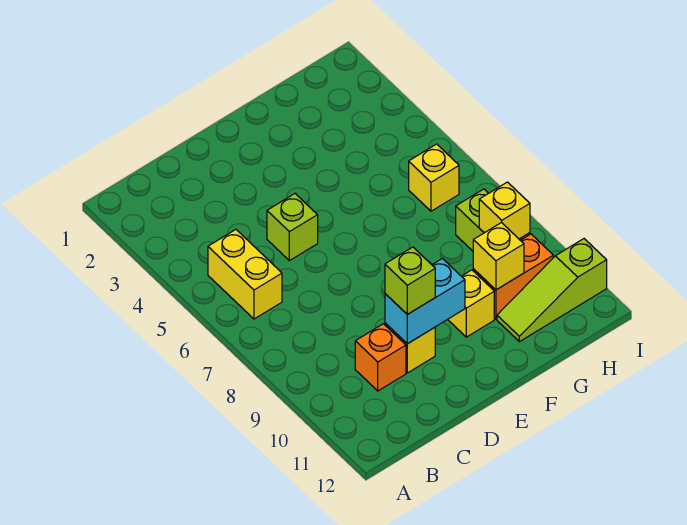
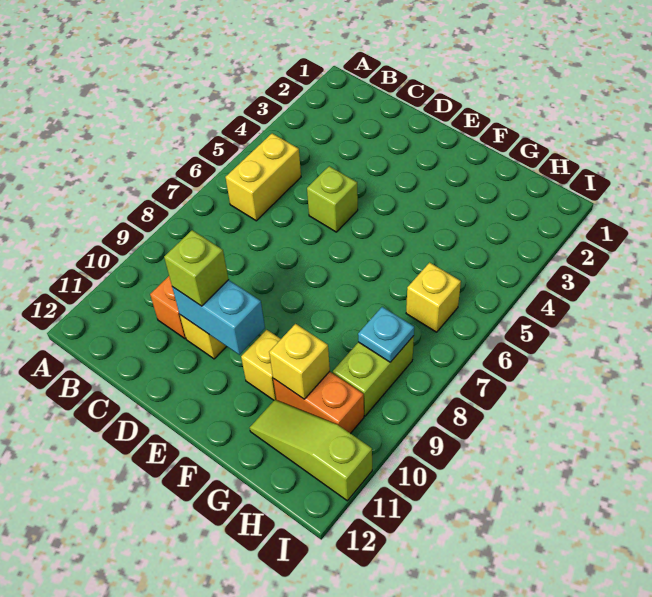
none -> cyan 1x1 plate [358,307,414,362]
yellow 1x1 brick [479,182,530,239] -> none

